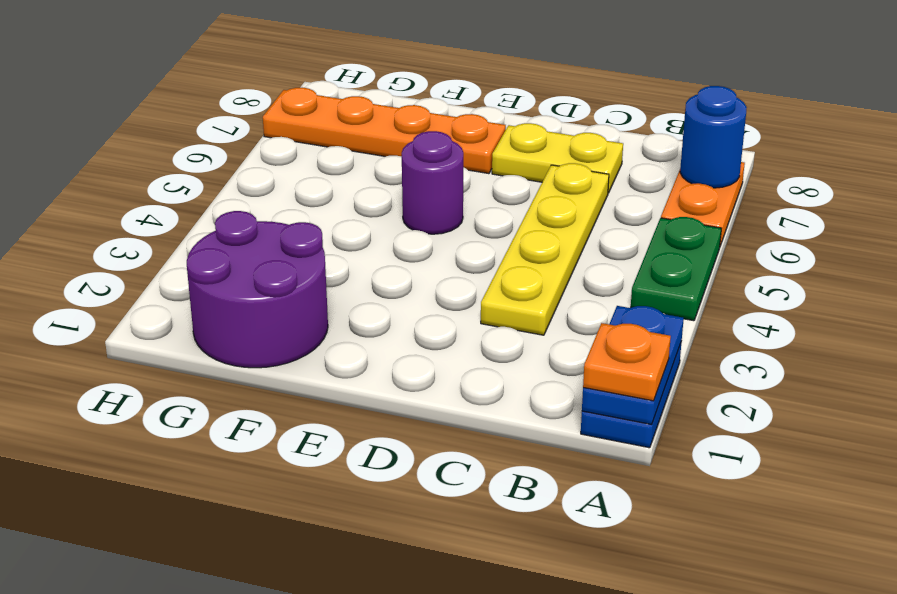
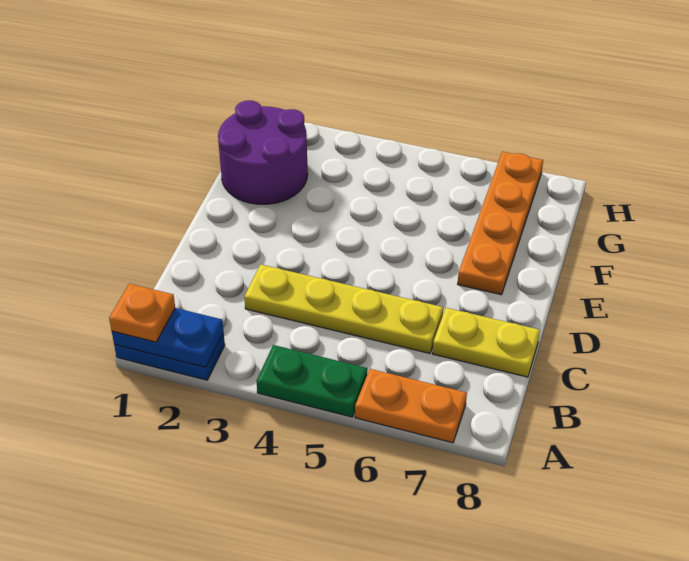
blue 1x1 round brick [680,86,747,188] -> none
yellow 1x2 plate [492,123,623,193] -> yellow 1x2 plate turned to [433,308,540,377]
purple 1x1 round brick [402,131,463,234] -> none

